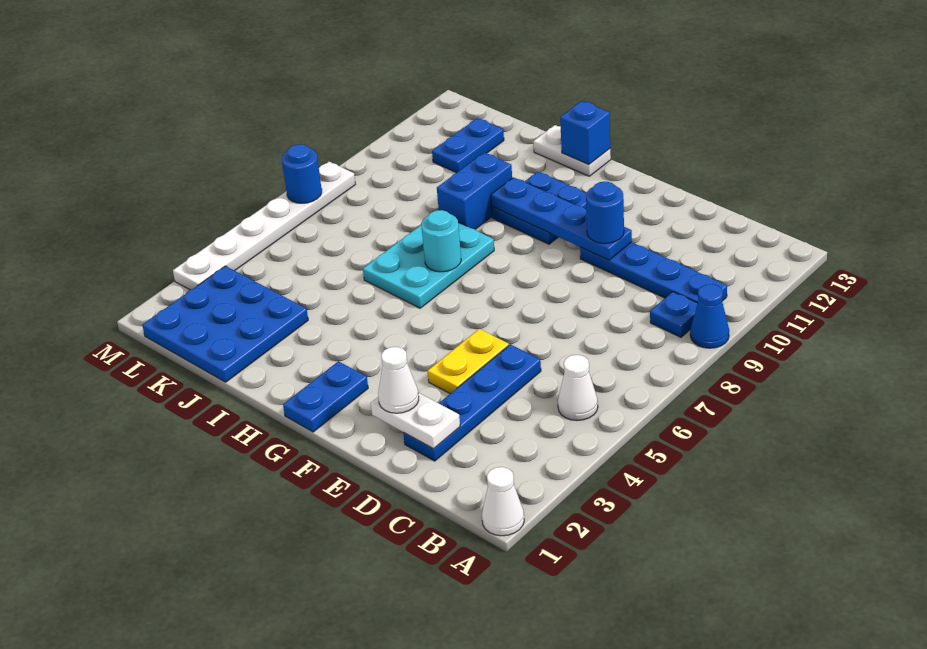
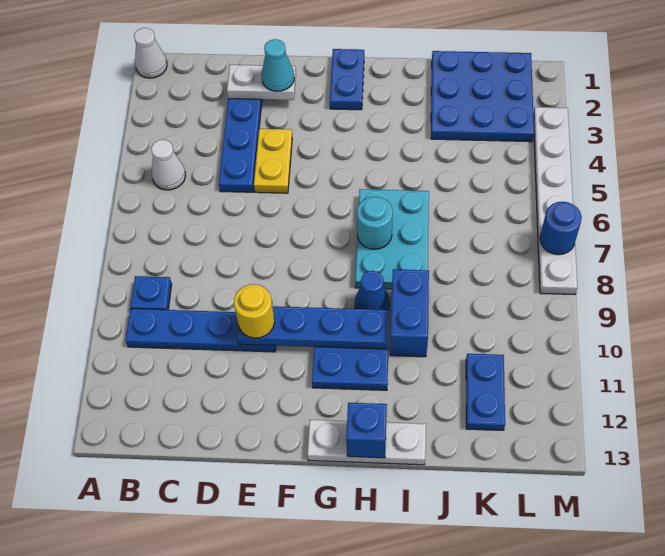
blue 1x1 cone [690,284,729,348] -> blue 1x1 cone moved to [355,271,390,310]
white 1x1 cone [378,347,419,413] -> cyan 1x1 cone [262,39,294,91]
blue 1x1 round brick [586,182,624,244] -> yellow 1x1 round brick [234,284,275,338]
white 1x2 plate [533,125,611,176] -> white 1x3 plate [307,420,426,465]

